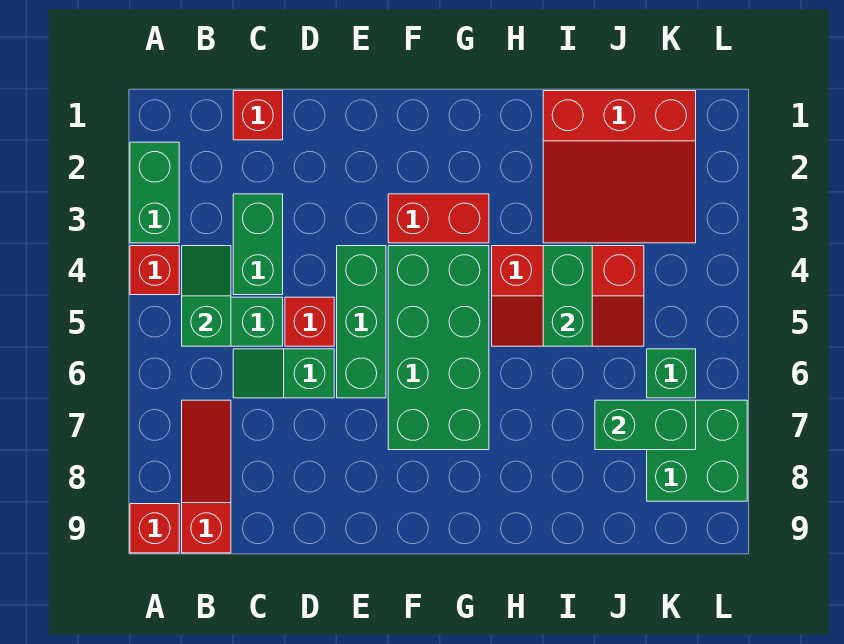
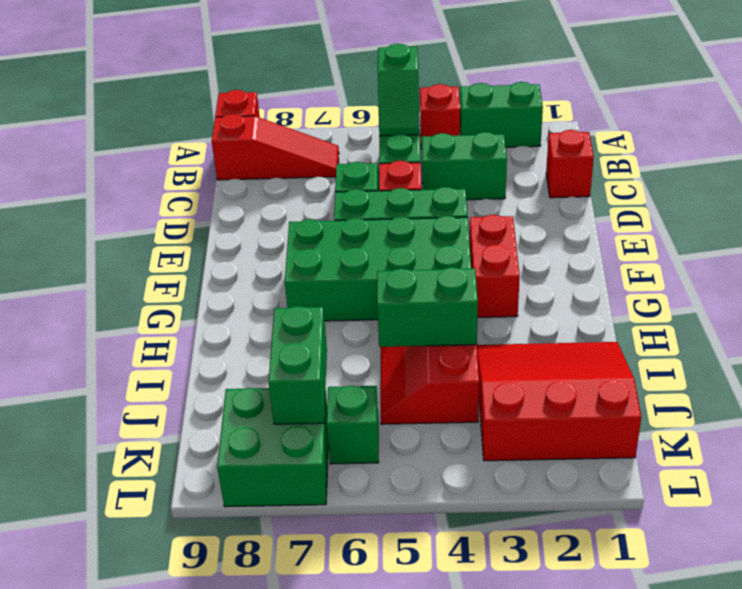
green 1x2 slope [182,246,231,346] -> green 1x2 slope turned to [378,44,420,136]
red 3x3 slope [543,91,696,243] -> red 3x3 slope turned to [477,342,641,461]

